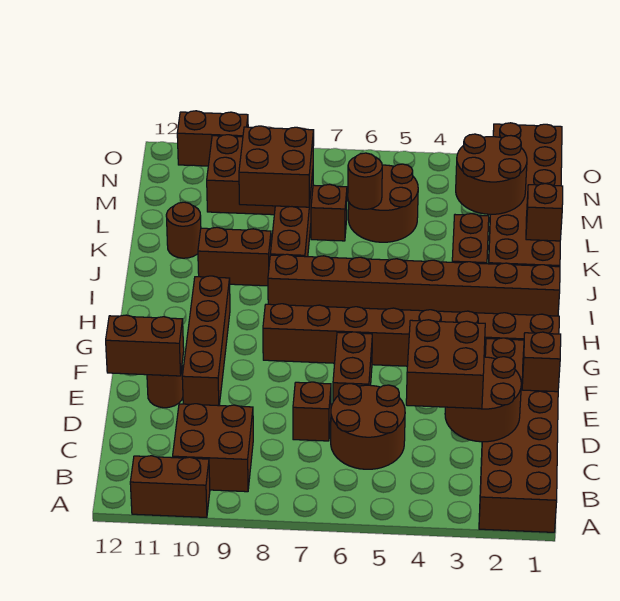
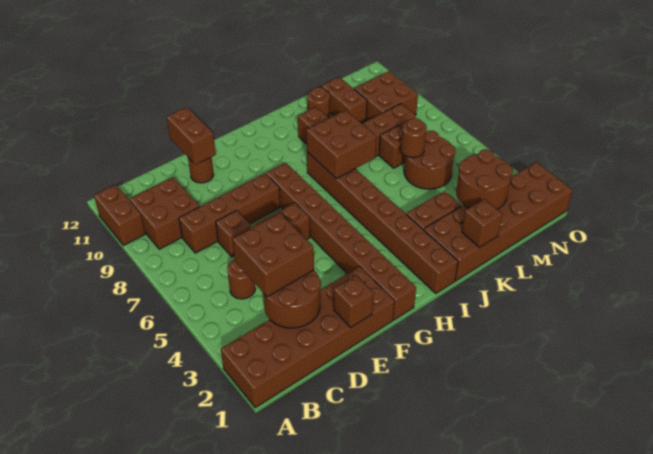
brown 2x2 round brick [331,383,405,469] -> brown 1x1 round brick [227,260,255,299]
brown 1x4 brick [182,276,230,406] -> brown 1x4 brick moved to [179,174,280,253]
brown 2x2 brick [239,126,314,207] -> brown 2x2 brick moved to [307,110,376,179]
brown 1x2 brick [177,111,248,166] -> brown 1x2 brick moved to [322,77,367,123]

